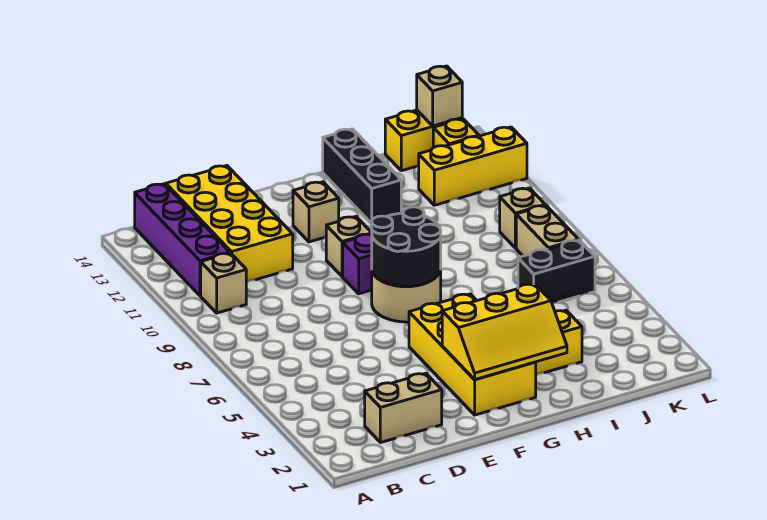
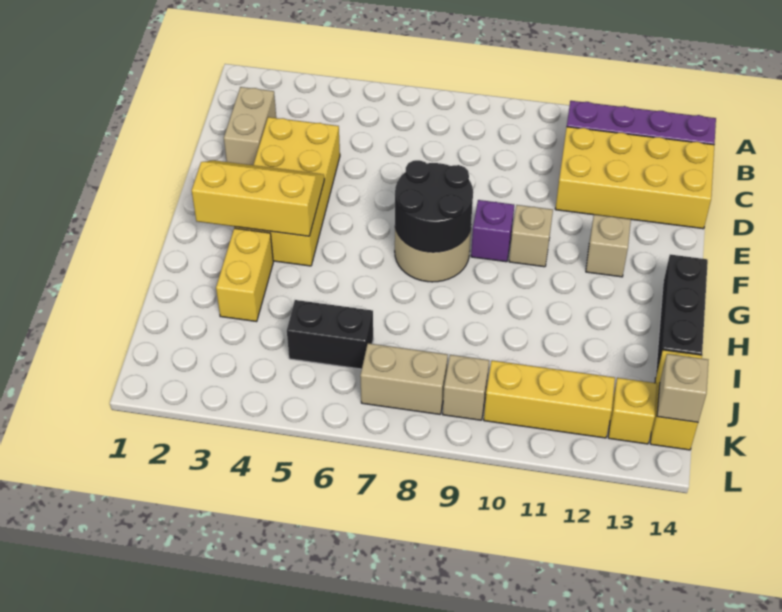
tan 1x1 brick [201,253,246,313] -> none
yellow 2x4 brick [409,294,536,415] -> yellow 2x4 brick turned to [235,117,340,266]
yellow 2x3 slope [442,284,567,380] -> yellow 2x3 slope turned to [192,160,324,236]
black 1x3 brick [323,129,401,224] -> black 1x3 brick turned to [656,255,708,373]
black 1x2 brick [518,240,595,303] -> black 1x2 brick turned to [287,300,373,369]
yellow 1x3 brick [419,127,527,205] -> yellow 1x3 brick turned to [484,360,615,438]

